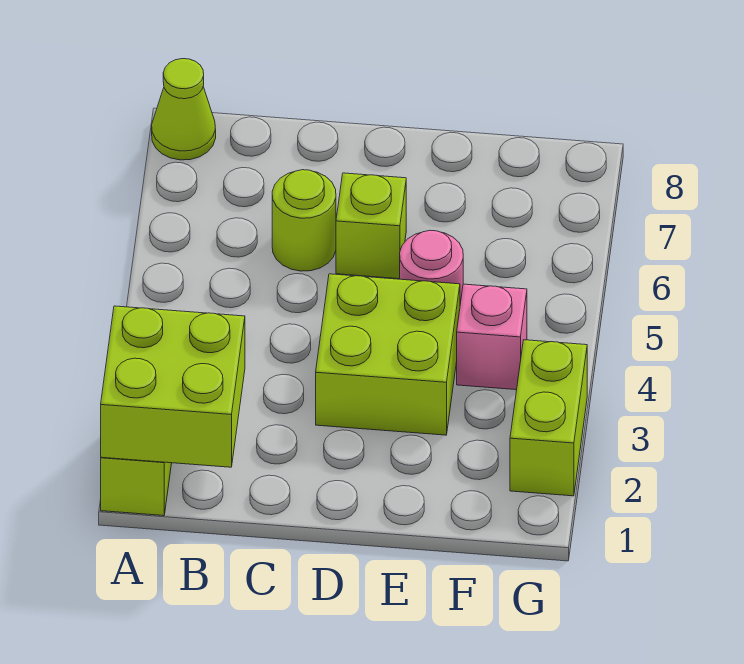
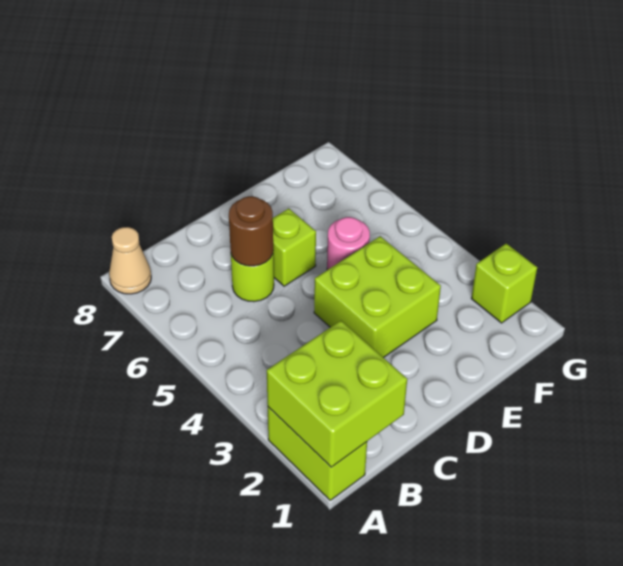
lime 1x1 cone [152,59,216,160] -> tan 1x1 cone [109,227,151,294]
none -> brown 1x1 round brick [229,196,273,266]
pink 1x1 brick [457,284,527,390] -> none
lime 1x2 brick [510,340,587,496] -> lime 1x1 brick [471,244,537,323]

